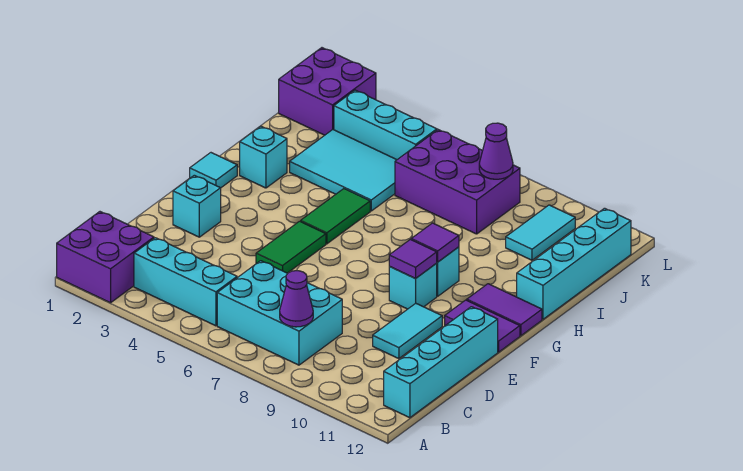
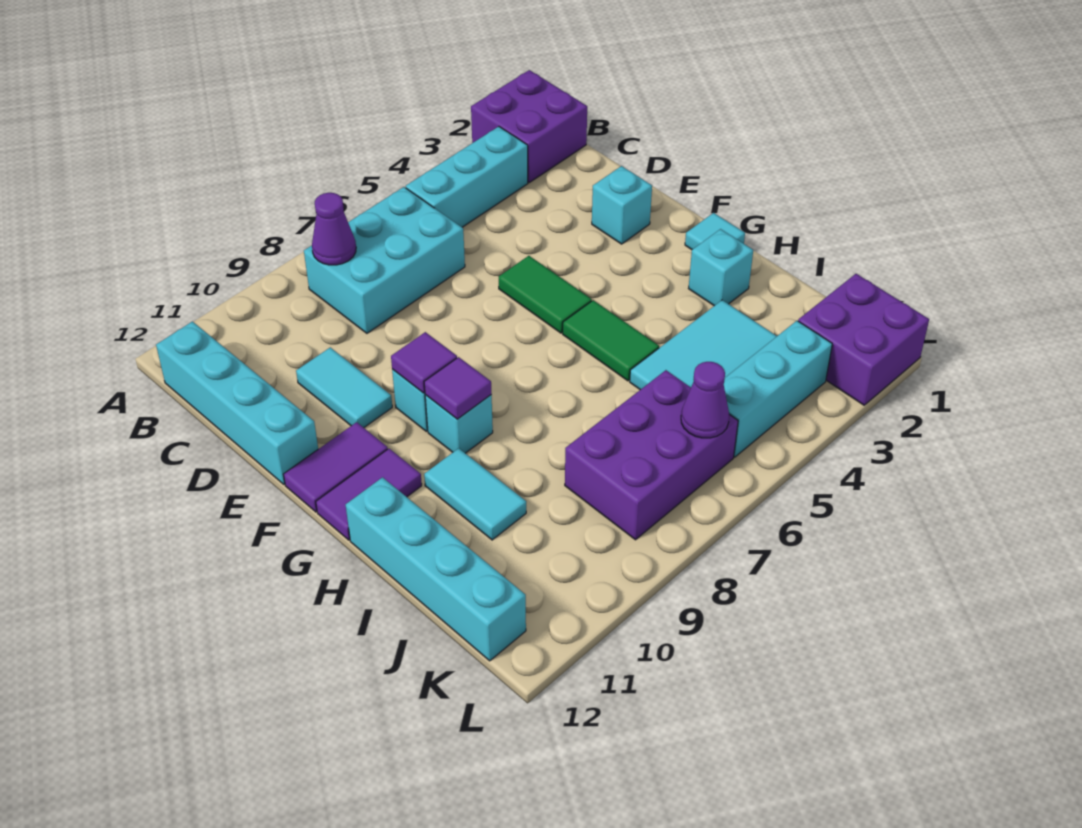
cyan 1x2 tile [506,205,575,260] -> cyan 1x2 tile moved to [424,448,526,540]
purple 1x1 cone [479,123,513,179] -> purple 1x1 cone moved to [681,362,729,438]

